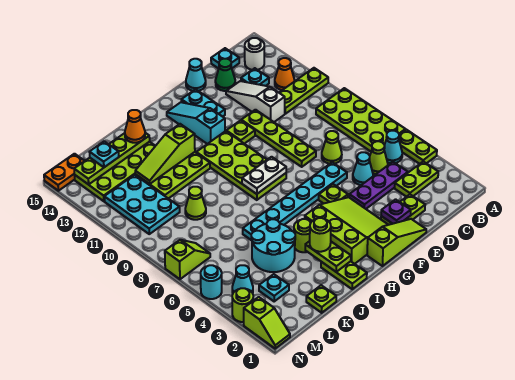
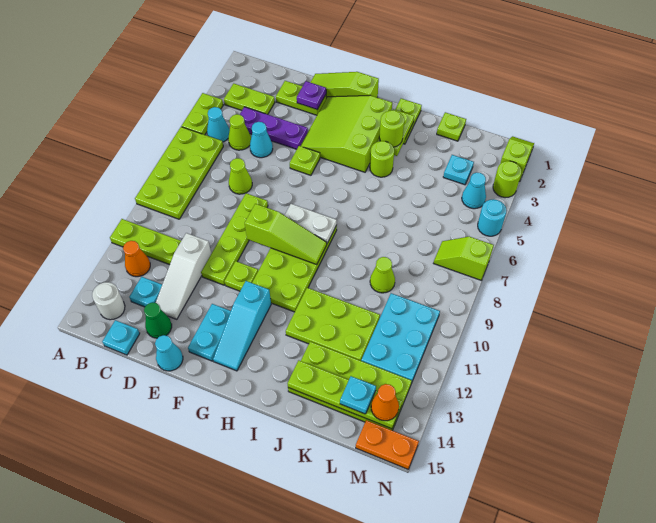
cyan 1x6 plate [243,162,347,240] -> none
lime 1x3 slope [135,124,195,184] -> lime 1x3 slope moved to [245,204,327,264]
cyan 2x2 round brick [251,219,295,272] -> none
orange 1x1 cone [125,110,145,143] -> orange 1x1 cone moved to [371,384,399,421]

